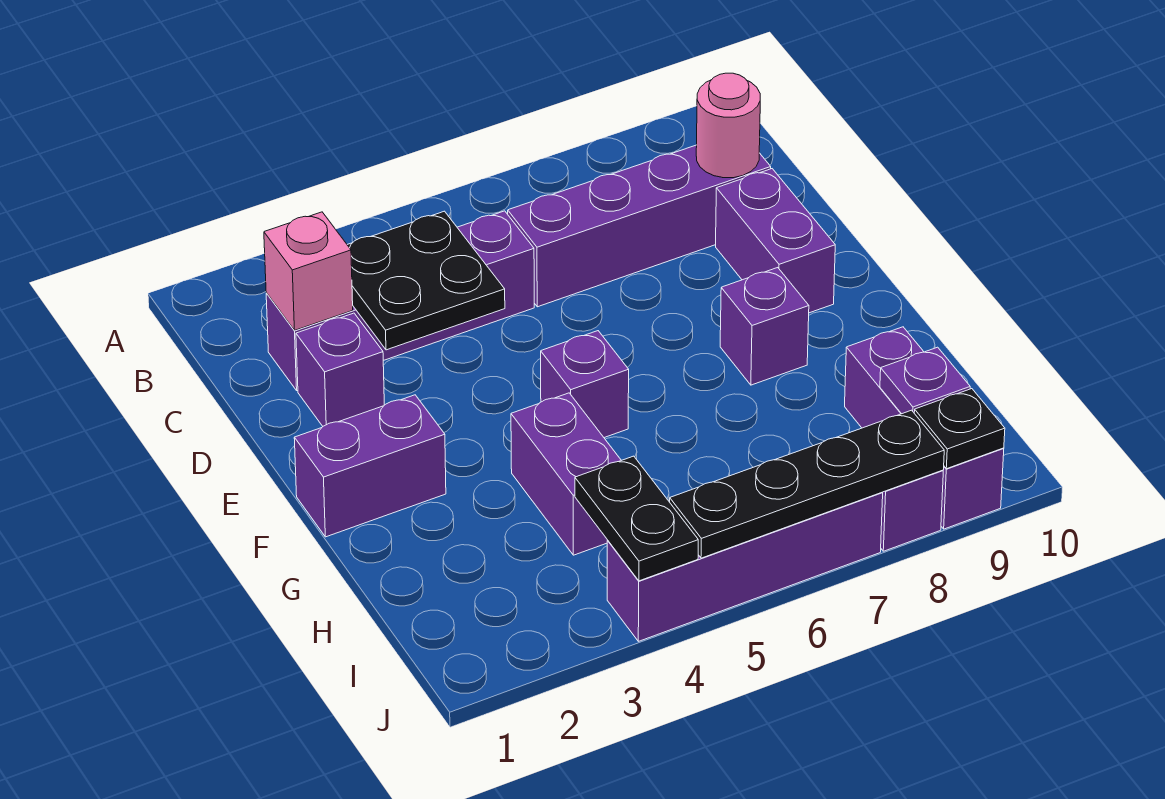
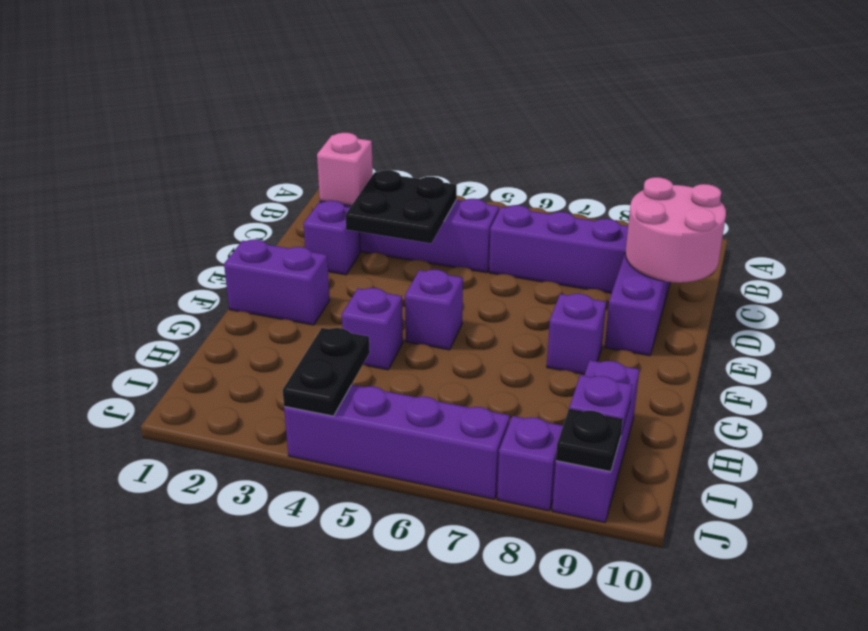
pink 1x1 round brick [696,73,760,178] -> pink 2x2 round brick [625,177,726,283]
purple 1x2 brick [511,393,621,555] -> purple 1x1 brick [342,288,403,370]
black 1x4 plate [670,410,944,558] -> none

